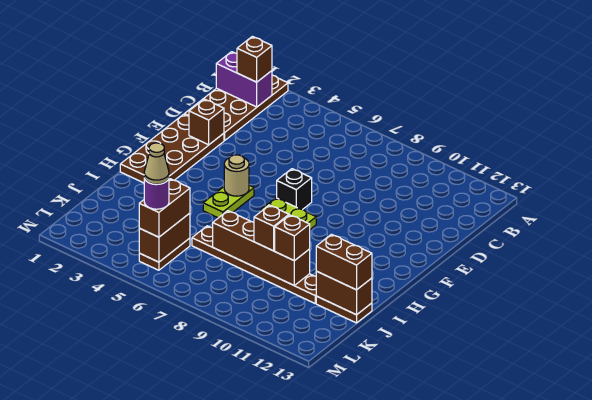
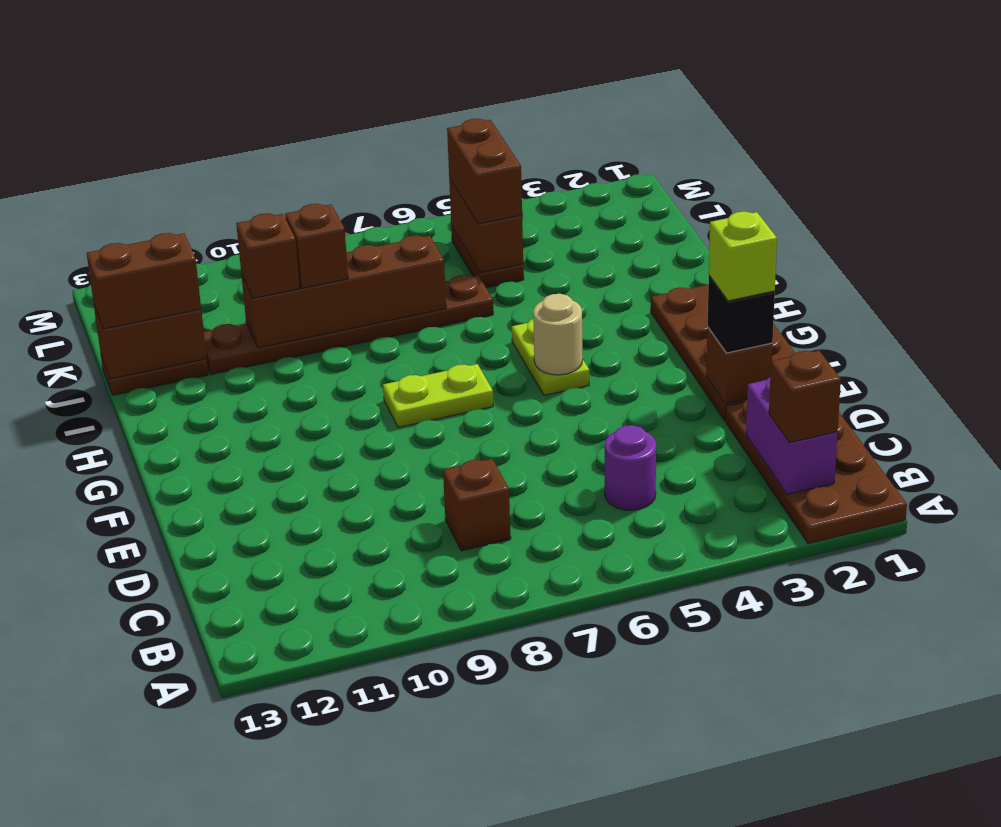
purple 1x2 brick [216,52,272,107] -> purple 1x2 brick turned to [746,377,838,494]
none -> brown 1x1 brick [443,459,511,551]
none -> lime 1x1 brick [709,212,777,301]
black 1x1 brick [277,169,312,210] -> black 1x1 brick moved to [708,276,775,353]
purple 1x1 round brick [144,178,169,209] -> purple 1x1 round brick moved to [605,425,656,510]
tan 1x1 cone [144,143,169,184] -> none

